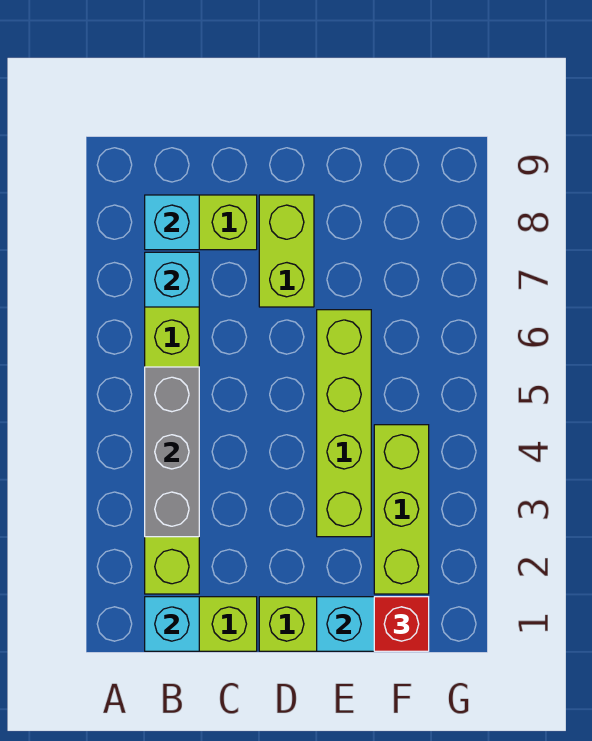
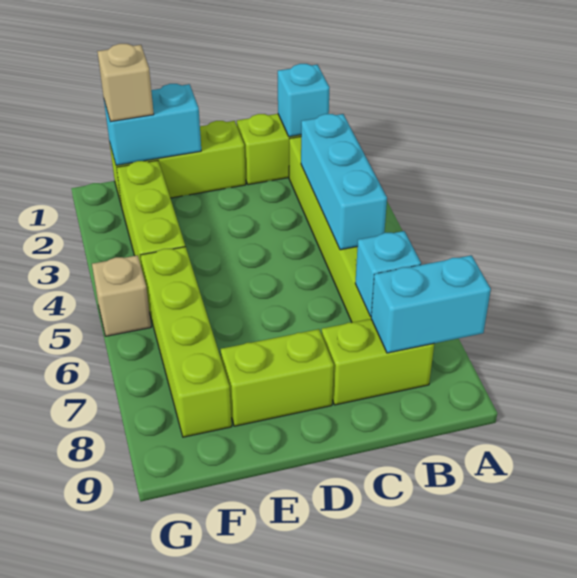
grey 1x3 brick [145,367,199,537] -> cyan 1x3 brick [301,114,387,250]
cyan 1x1 brick [145,195,199,250] -> cyan 1x2 brick [371,255,491,353]
lime 1x2 brick [259,195,314,307] -> lime 1x2 brick turned to [221,329,334,426]
lime 1x4 brick [317,310,371,537] -> lime 1x4 brick moved to [140,247,232,437]
red 1x1 brick [374,597,429,651] -> tan 1x1 brick [97,44,154,122]
none -> tan 1x1 brick [92,255,151,336]

